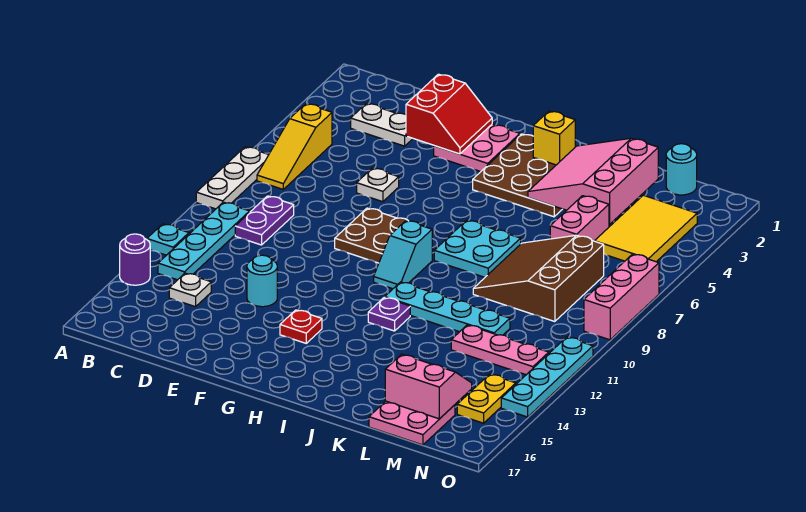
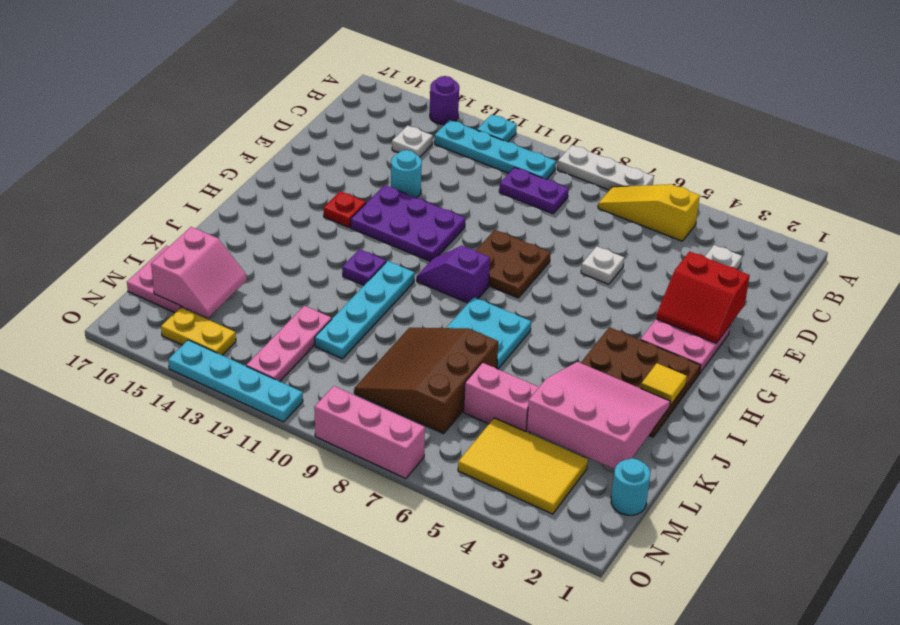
none -> purple 2x3 plate [351,185,465,261]
cyan 1x2 slope [374,221,432,289] -> purple 1x2 slope [417,246,490,303]
yellow 1x1 brick [533,111,575,165] -> yellow 1x1 tile [641,363,687,406]
brown 3x3 slope [473,235,604,322] -> brown 3x3 slope turned to [354,328,498,434]

